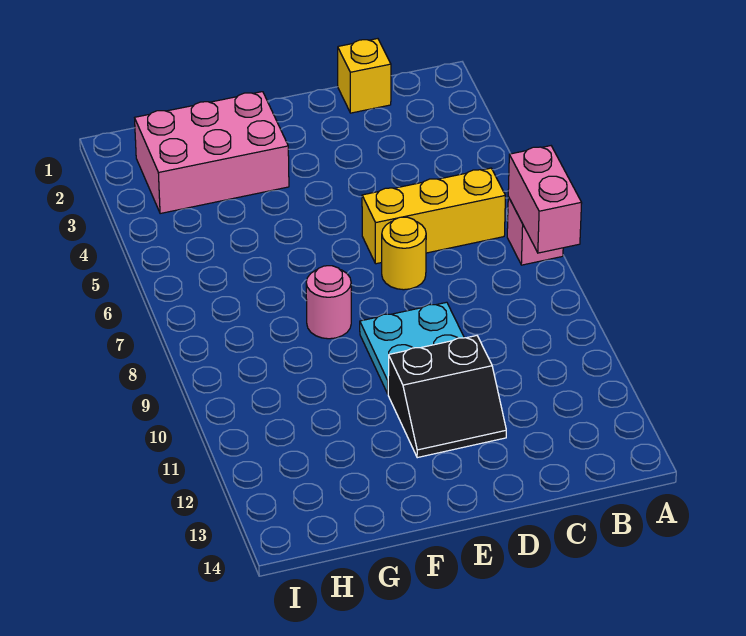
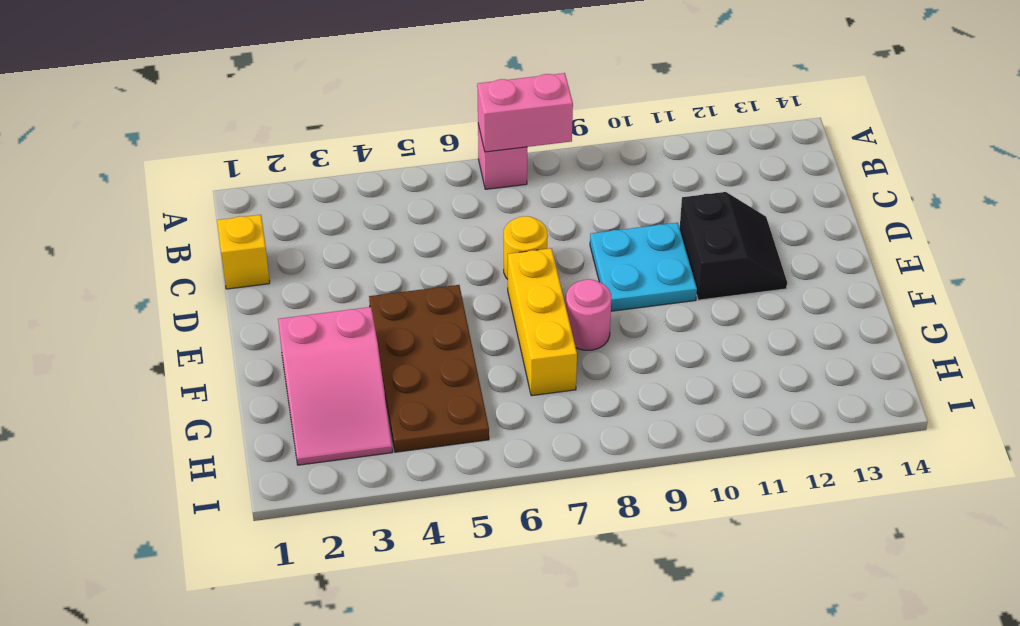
yellow 1x3 brick [362,168,505,264] -> yellow 1x3 brick moved to [508,248,577,396]
none -> brown 2x4 plate [369,285,489,452]
pink 2x3 brick [135,92,289,214] -> pink 2x3 slope [278,307,392,465]

